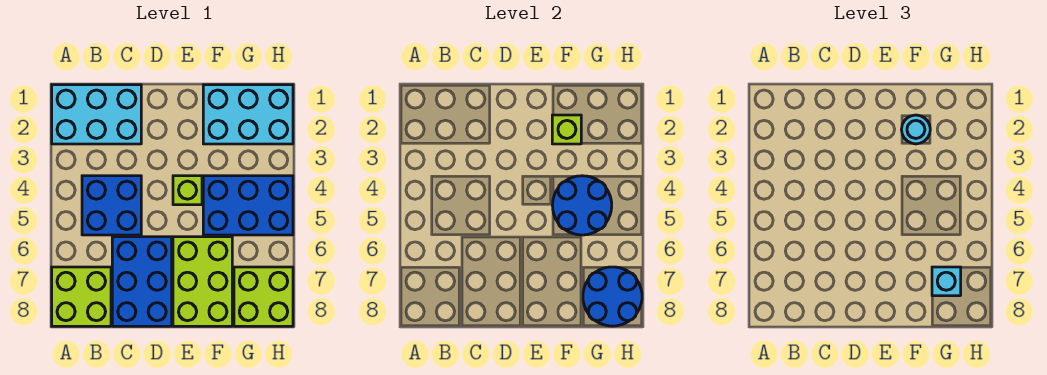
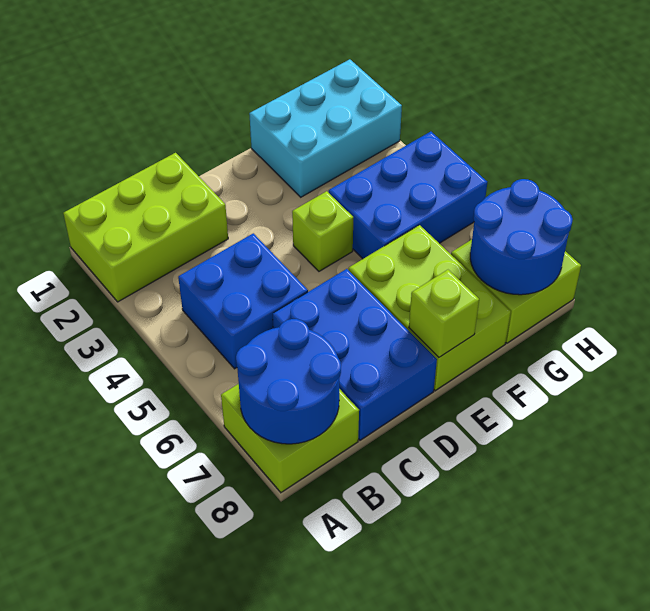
cyan 2x3 brick [52,85,141,144] -> lime 2x3 brick [63,153,228,302]
lime 1x1 brick [552,115,581,144] -> lime 1x1 brick moved to [409,270,479,357]
cyan 1x1 round brick [902,115,930,144] -> none
blue 2x2 round brick [553,176,612,235] -> blue 2x2 round brick moved to [236,319,341,444]
cyan 1x1 brick [932,267,961,296] -> none

